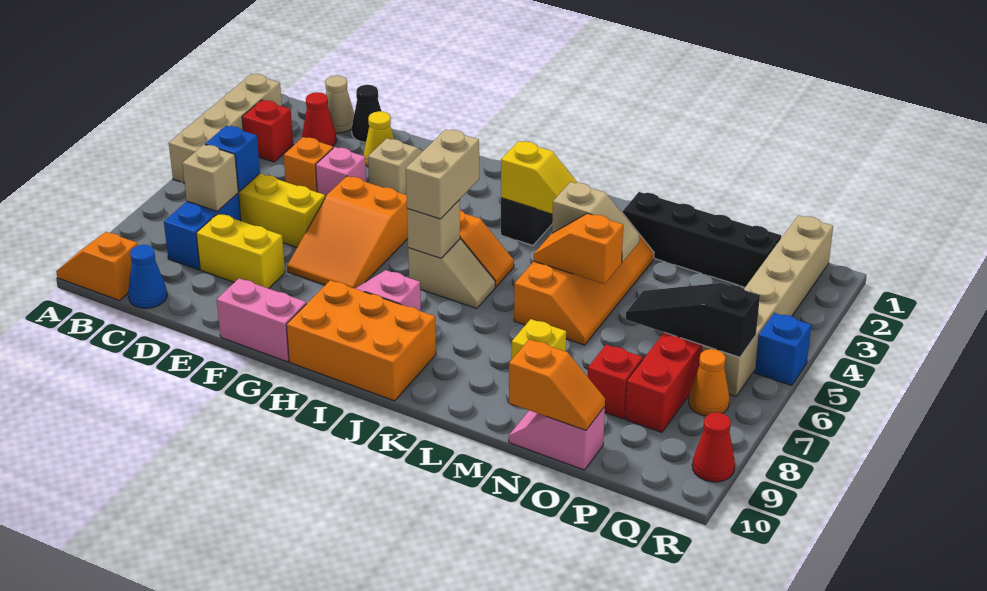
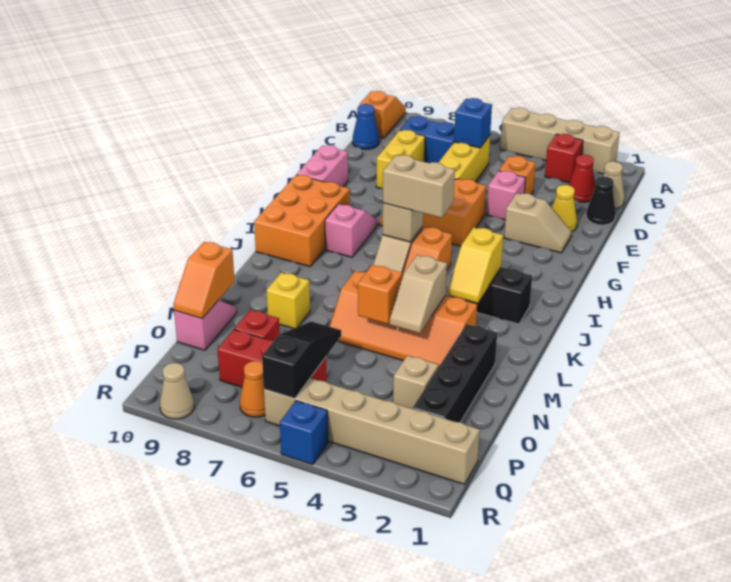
tan 1x1 brick [182,145,238,211] -> tan 1x1 brick moved to [393,356,438,409]
red 1x1 cone [692,412,735,482] -> tan 1x1 cone [160,363,194,419]

